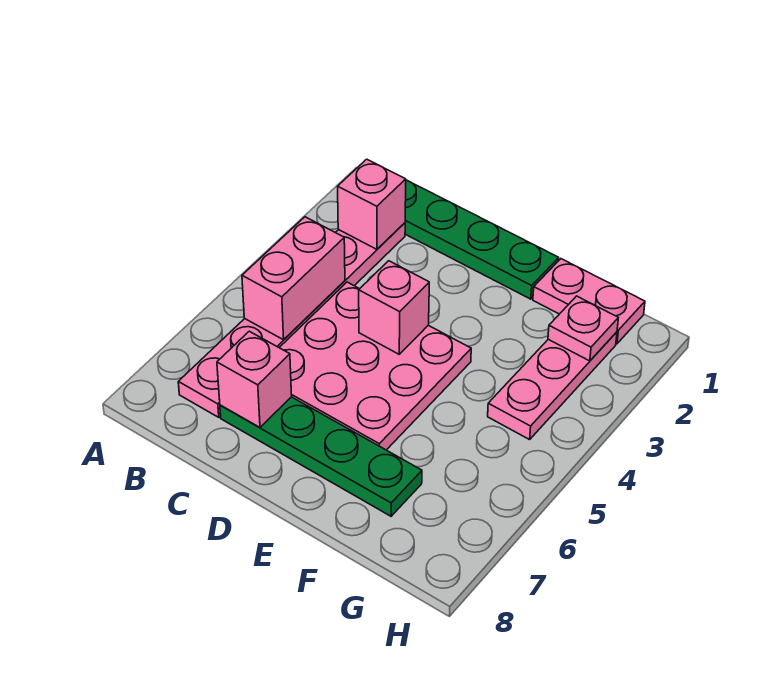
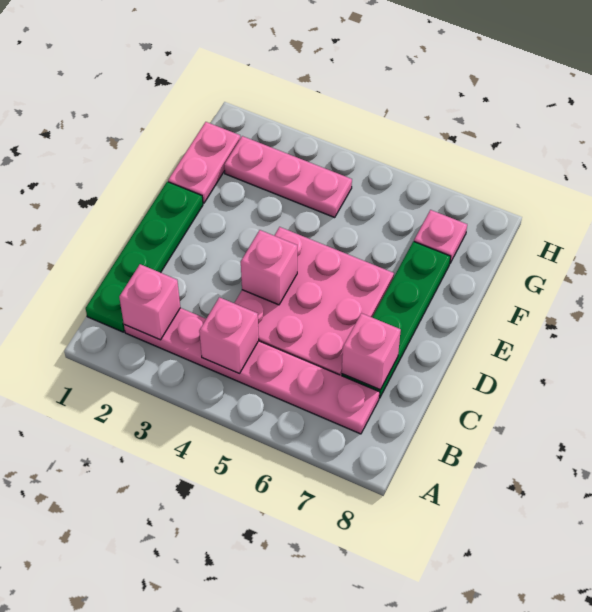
pink 1x2 brick [242,217,345,340] -> pink 1x1 brick [199,297,259,373]
pink 1x1 plate [548,296,618,361] -> pink 1x1 plate moved to [414,210,467,263]

